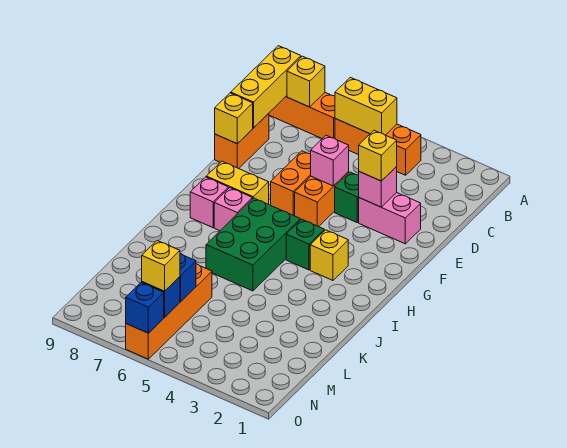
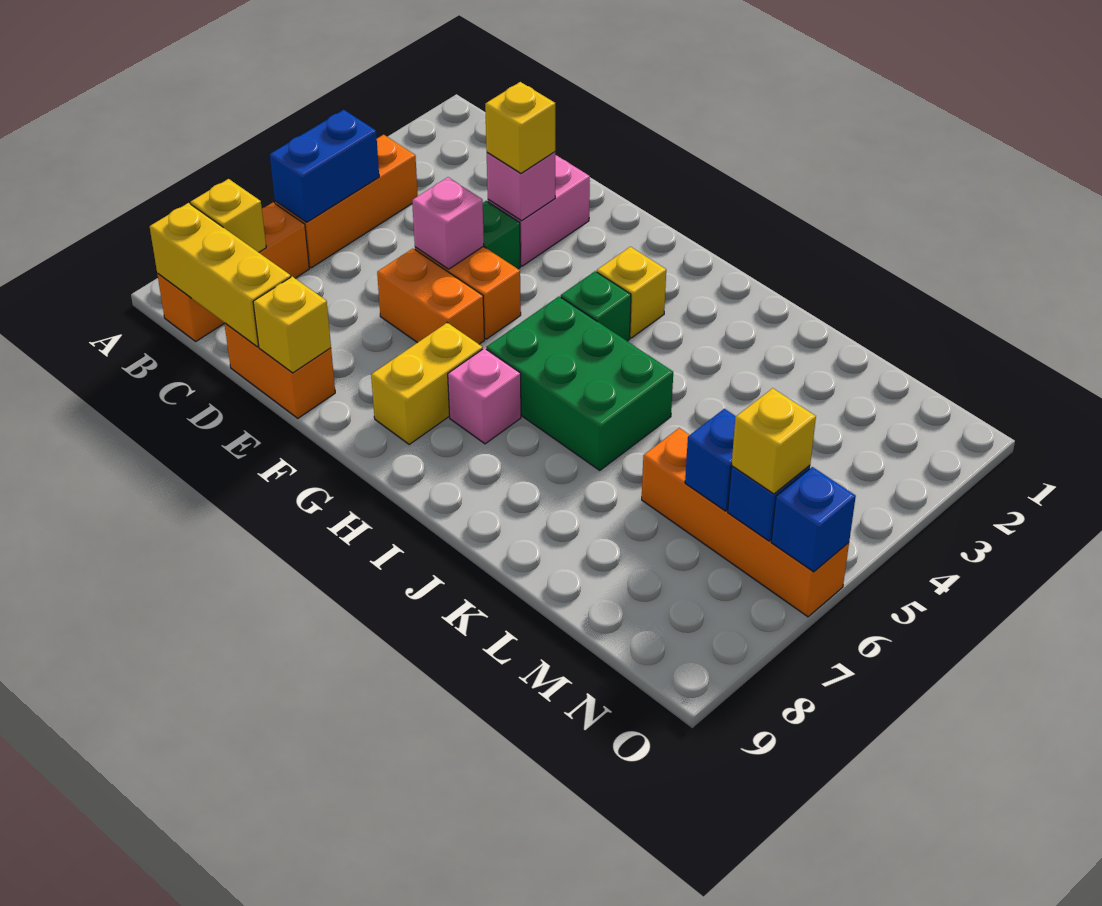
yellow 1x2 brick [335,77,397,135] -> blue 1x2 brick [270,110,379,222]
pink 1x1 brick [190,177,228,228] -> none

